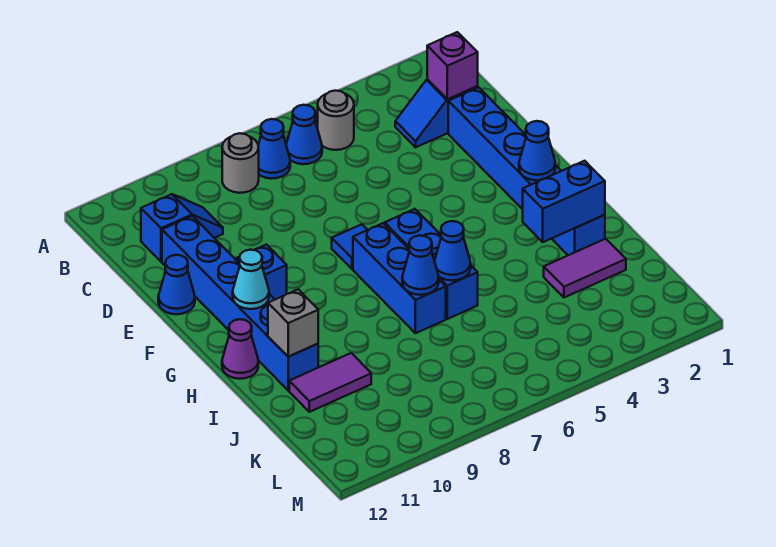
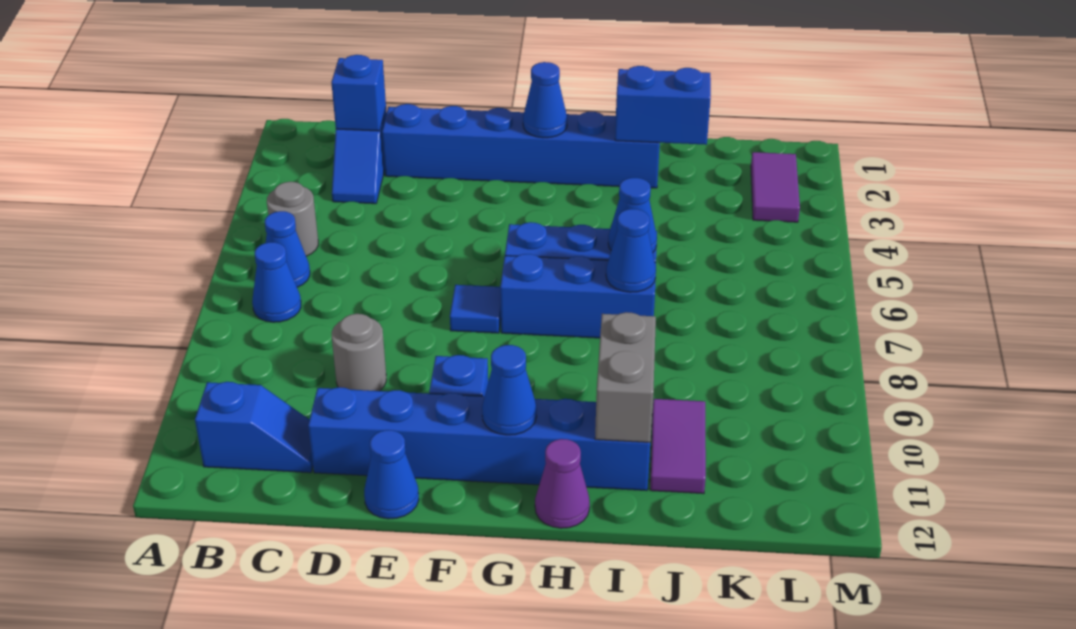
grey 1x1 round brick [222,133,259,193] -> grey 1x1 round brick moved to [332,314,386,391]
purple 1x1 brick [427,32,478,99] -> blue 1x1 brick [331,55,386,131]
blue 1x2 slope [141,194,223,262] -> blue 1x2 slope turned to [195,382,313,473]
cyan 1x1 cone [233,250,269,309] -> blue 1x1 cone [482,345,537,435]
blue 1x2 brick [523,161,605,242] -> blue 1x2 brick turned to [615,66,711,145]
grey 1x1 brick [268,289,318,357] -> grey 1x2 brick [595,312,656,442]
purple 1x2 tile [544,239,626,298] -> purple 1x2 tile moved to [751,152,800,222]

